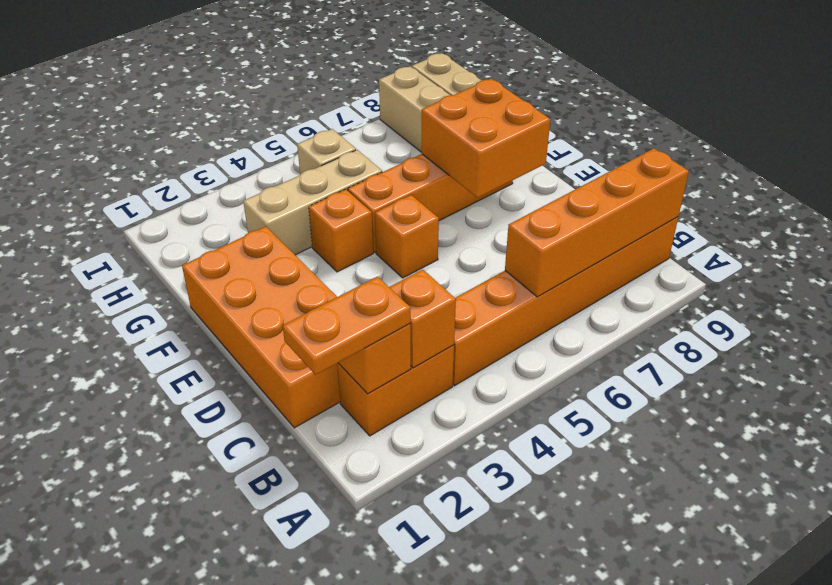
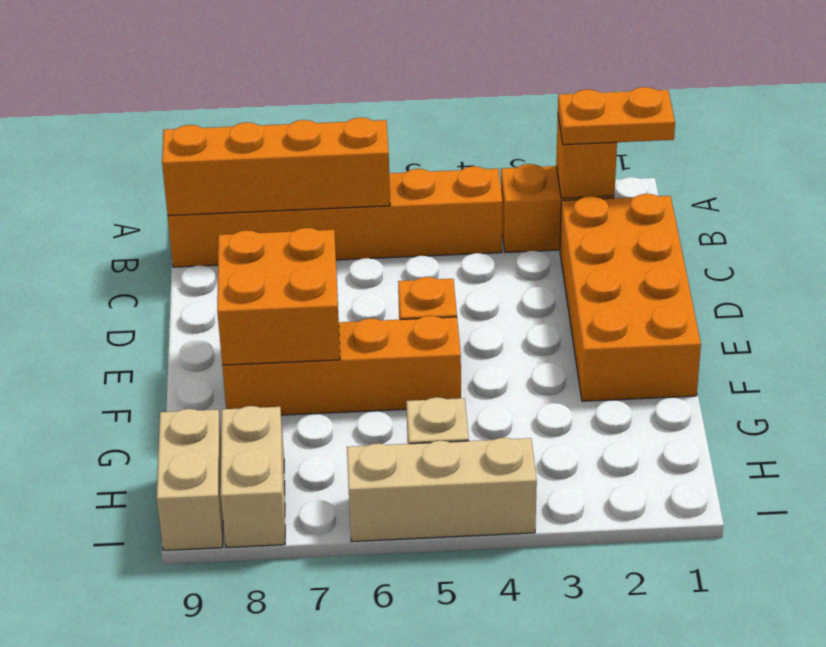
orange 1x1 brick [389,270,456,368] -> none
orange 1x1 brick [309,189,373,272] -> none
tan 1x3 brick [243,150,382,255] -> tan 1x3 brick moved to [347,438,537,542]

